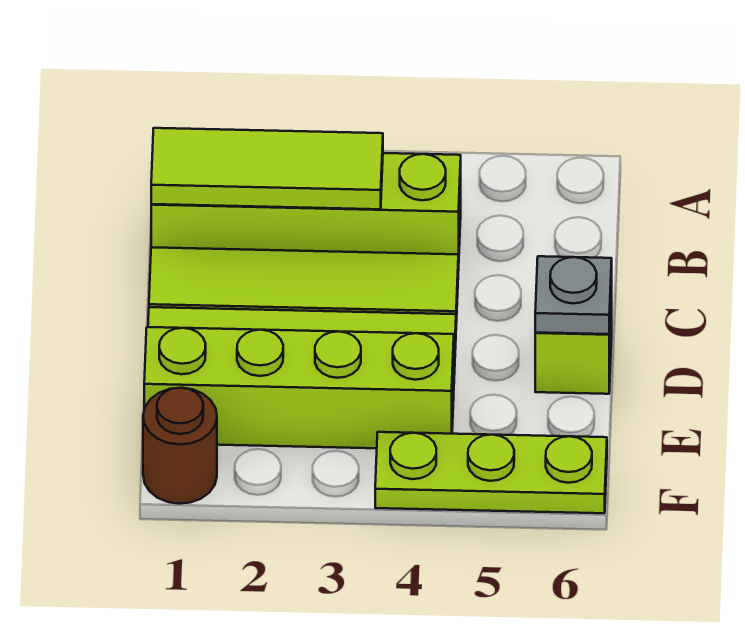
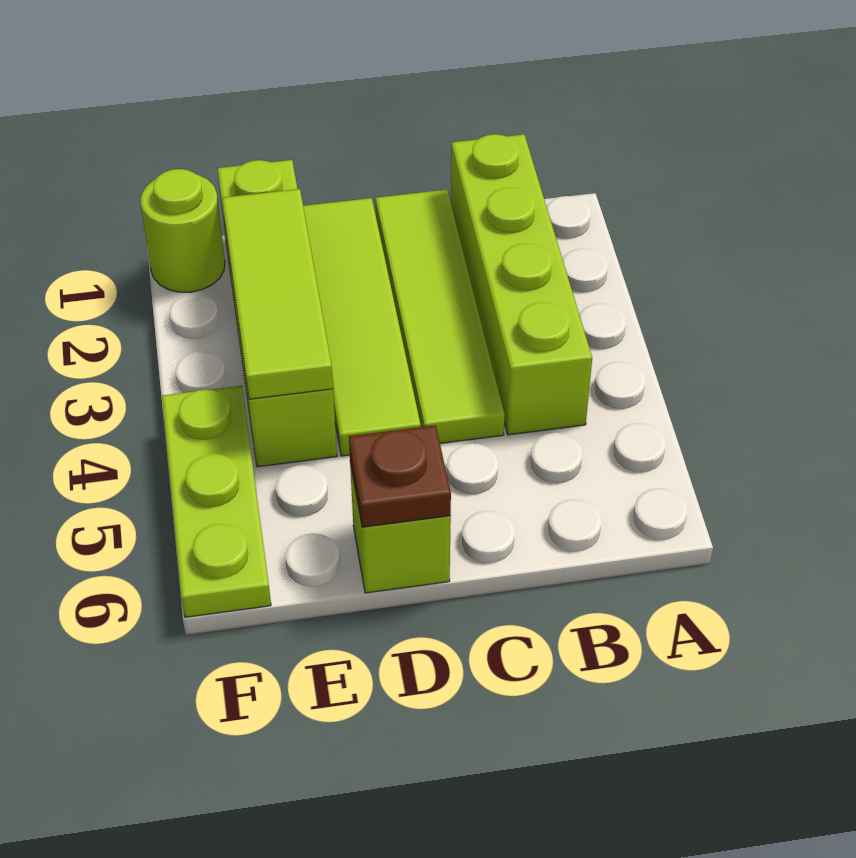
lime 1x3 tile [151,128,383,209] -> lime 1x3 tile moved to [222,189,333,399]
grey 1x1 plate [535,256,612,334] -> brown 1x1 plate [349,425,451,527]
brown 1x1 round brick [143,388,217,504] -> lime 1x1 round brick [140,169,225,292]

